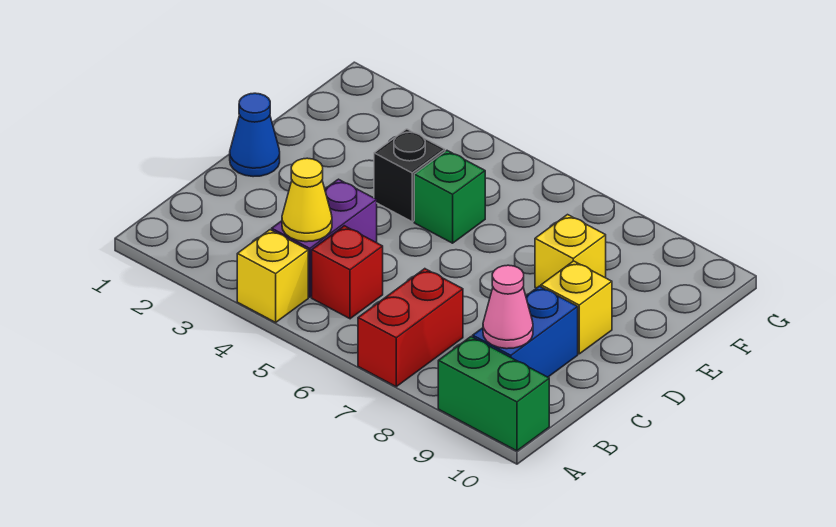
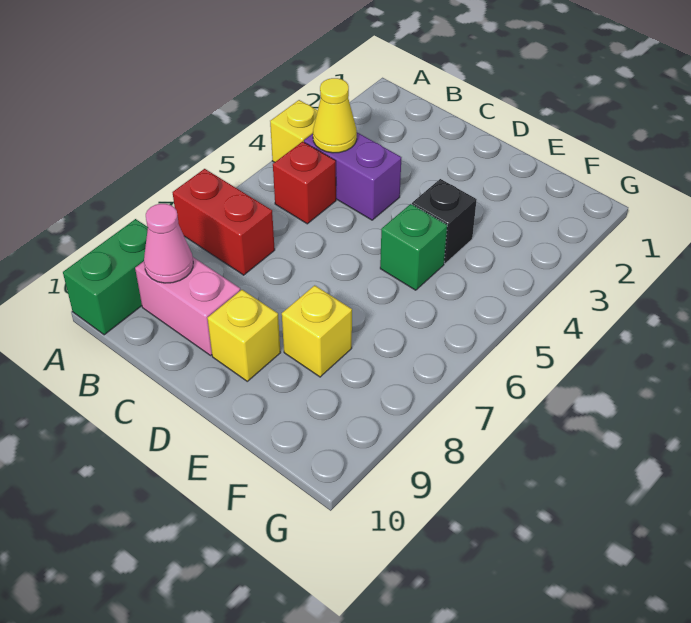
blue 1x2 brick [473,286,578,377] -> pink 1x2 brick [135,257,240,355]
blue 1x1 cone [230,93,280,177] -> none

